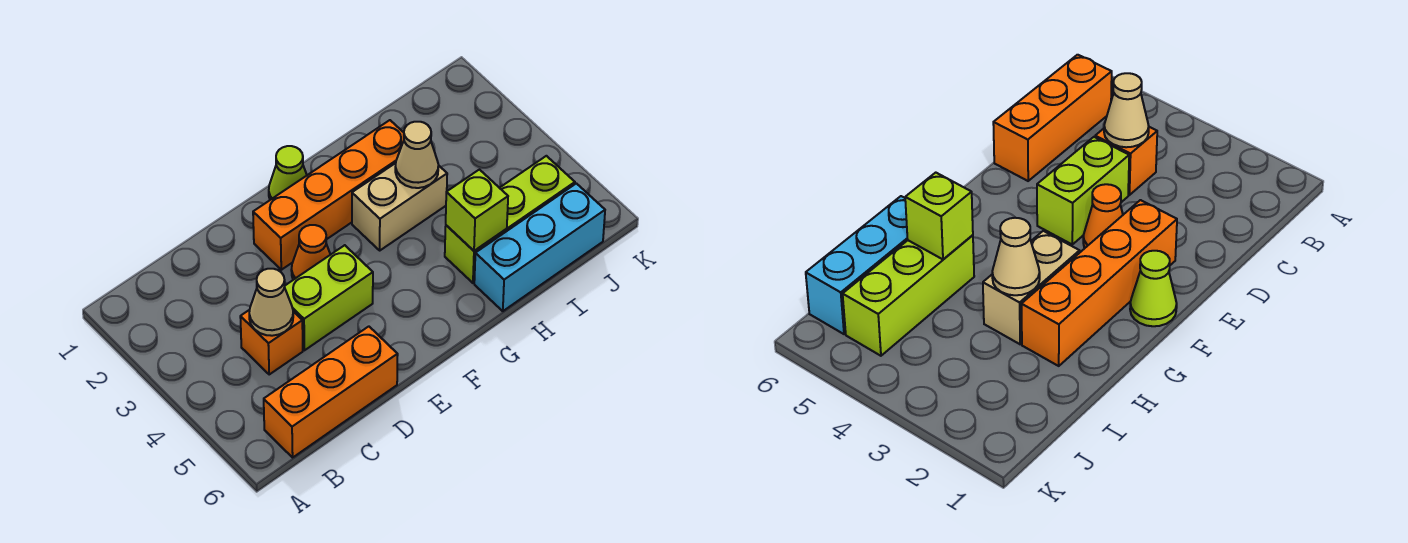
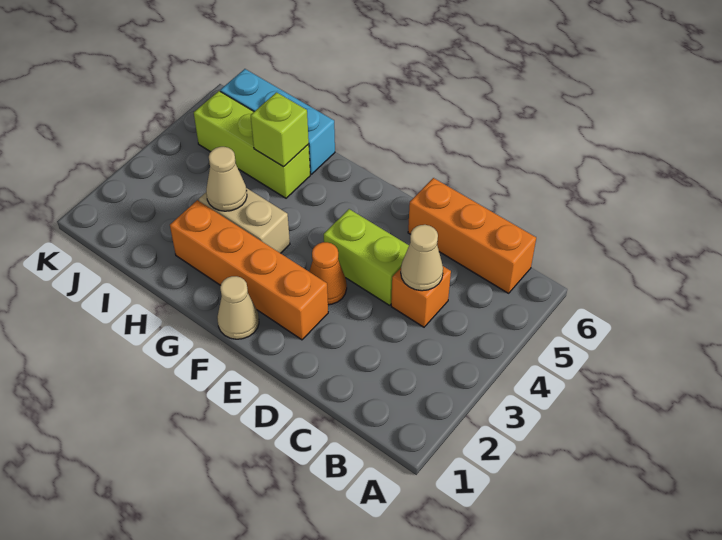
lime 1x1 cone [269,146,307,200] -> tan 1x1 cone [217,276,259,339]

